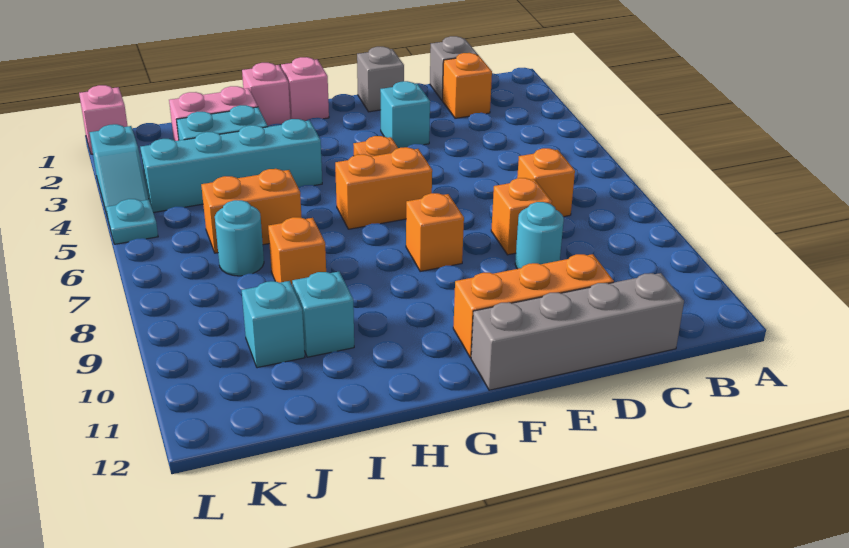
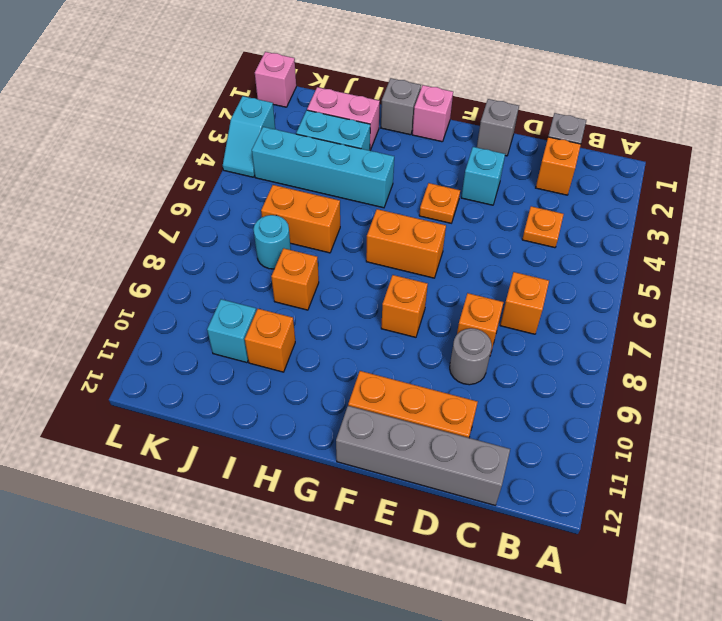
none -> orange 1x1 plate [522,206,564,248]
cyan 1x1 round brick [515,202,564,269] -> grey 1x1 round brick [450,328,492,385]
pink 1x1 brick [242,63,290,126] -> grey 1x1 brick [381,78,421,135]
cyan 1x1 brick [292,272,354,357] -> orange 1x1 brick [245,309,295,372]
cyan 1x1 plate [106,199,158,244] -> none

